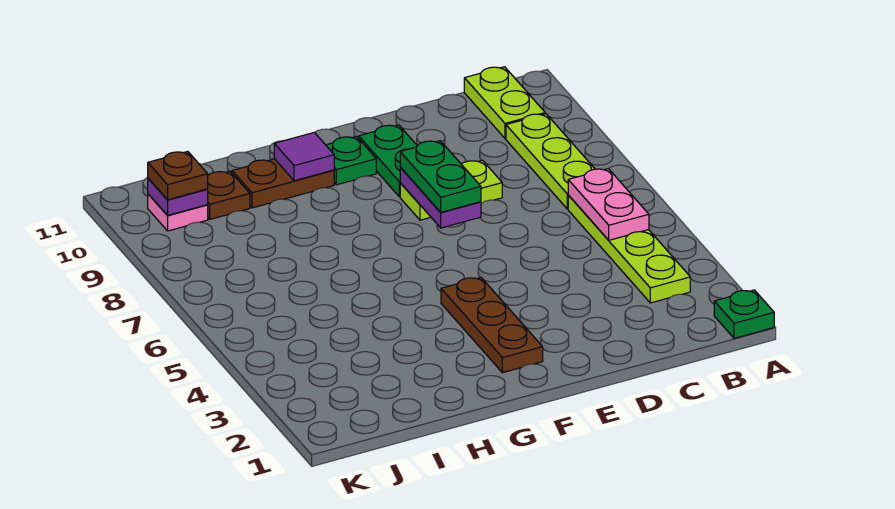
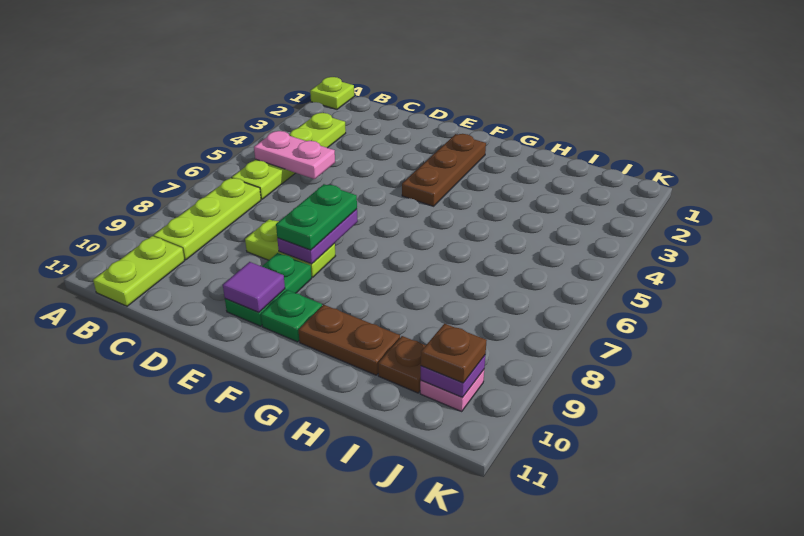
green 1x1 plate [714,290,774,338] -> lime 1x1 plate [310,77,354,109]
pink 1x2 plate [568,169,649,240] -> pink 1x2 plate turned to [254,131,335,179]
purple 1x1 tile [274,132,334,181] -> purple 1x1 tile moved to [223,262,285,312]

